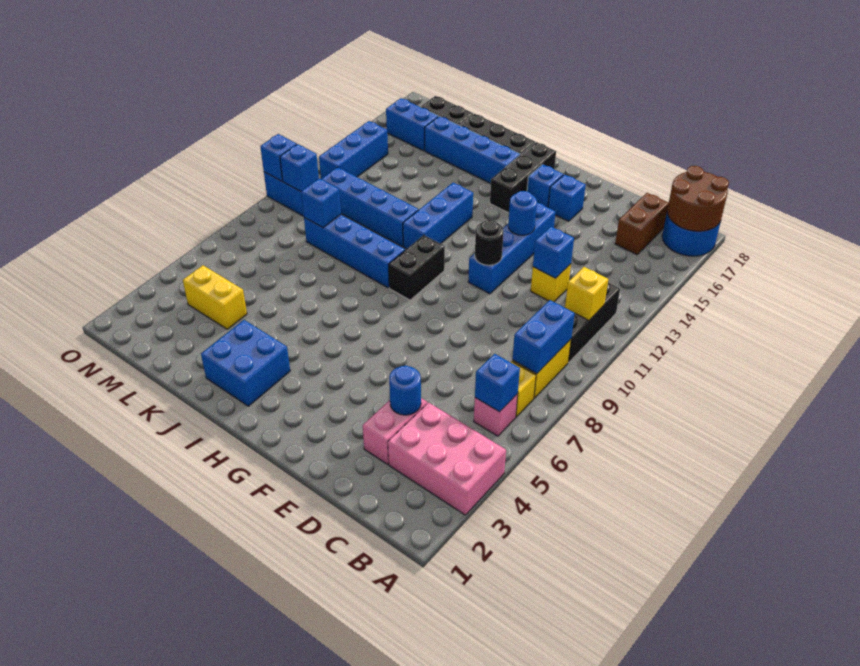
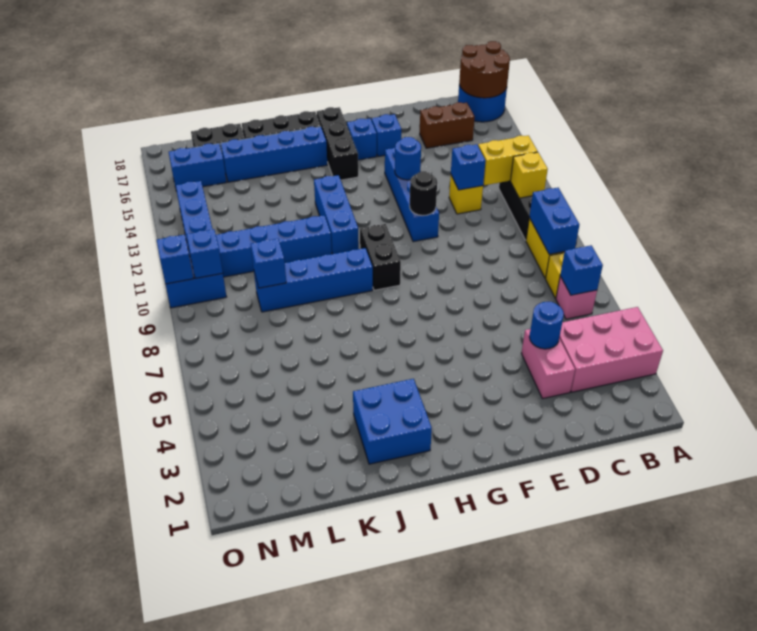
brown 1x2 brick [615,193,669,255] -> brown 1x2 brick turned to [420,102,475,148]
yellow 1x2 brick [183,265,247,329] -> yellow 1x2 brick moved to [478,135,538,185]

